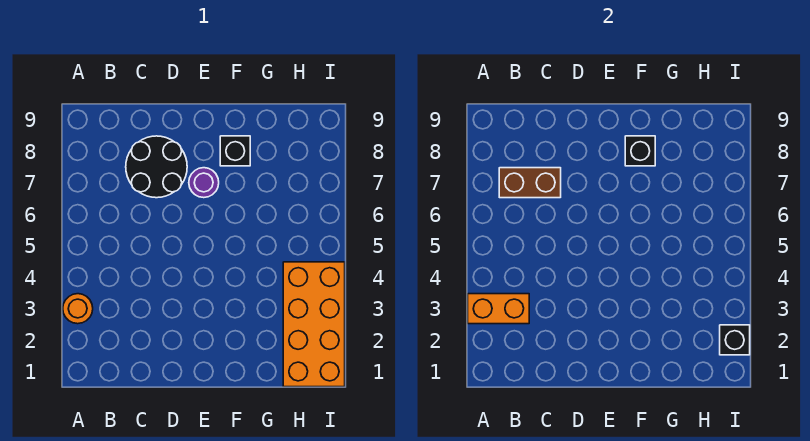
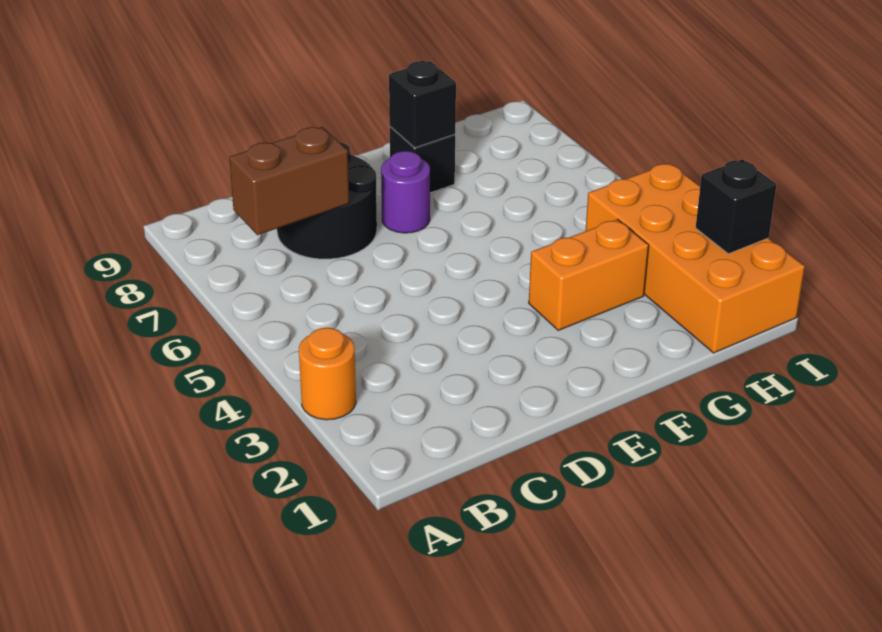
orange 1x2 brick [468,294,529,324] -> orange 1x2 brick moved to [529,219,649,330]

